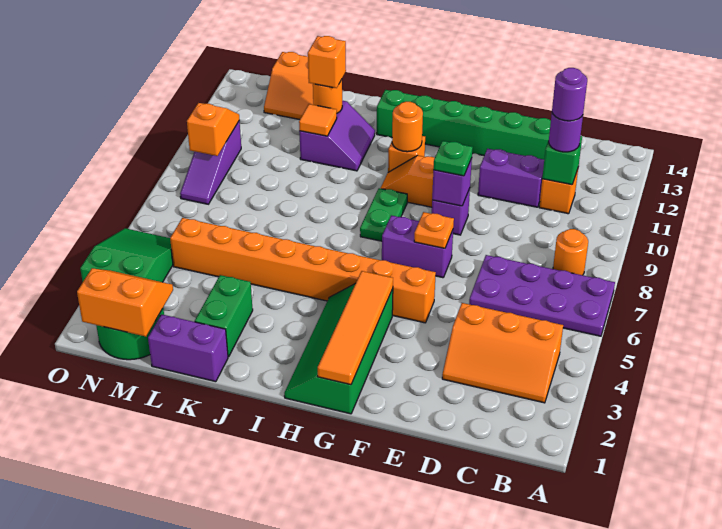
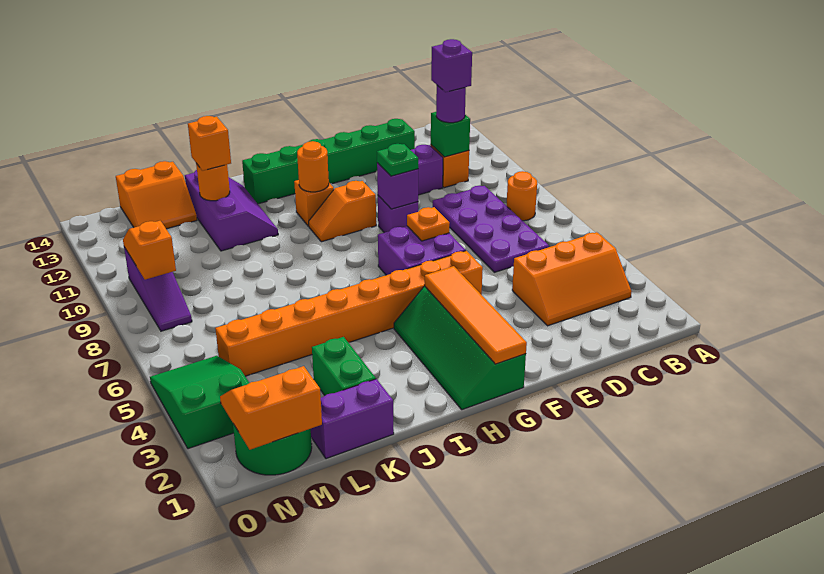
purple 2x4 plate [469,255,615,336] -> purple 2x4 plate turned to [433,186,549,272]
purple 1x1 round brick [552,68,587,121] -> purple 1x1 brick [431,39,472,92]
purple 1x2 brick [382,215,453,278] -> purple 2x2 brick [378,226,466,275]
green 1x2 plate [360,188,407,241] -> none
purple 2x2 slope [299,101,375,171] -> purple 2x3 slope [185,170,278,251]
orange 1x1 tile [299,104,337,136] -> none

